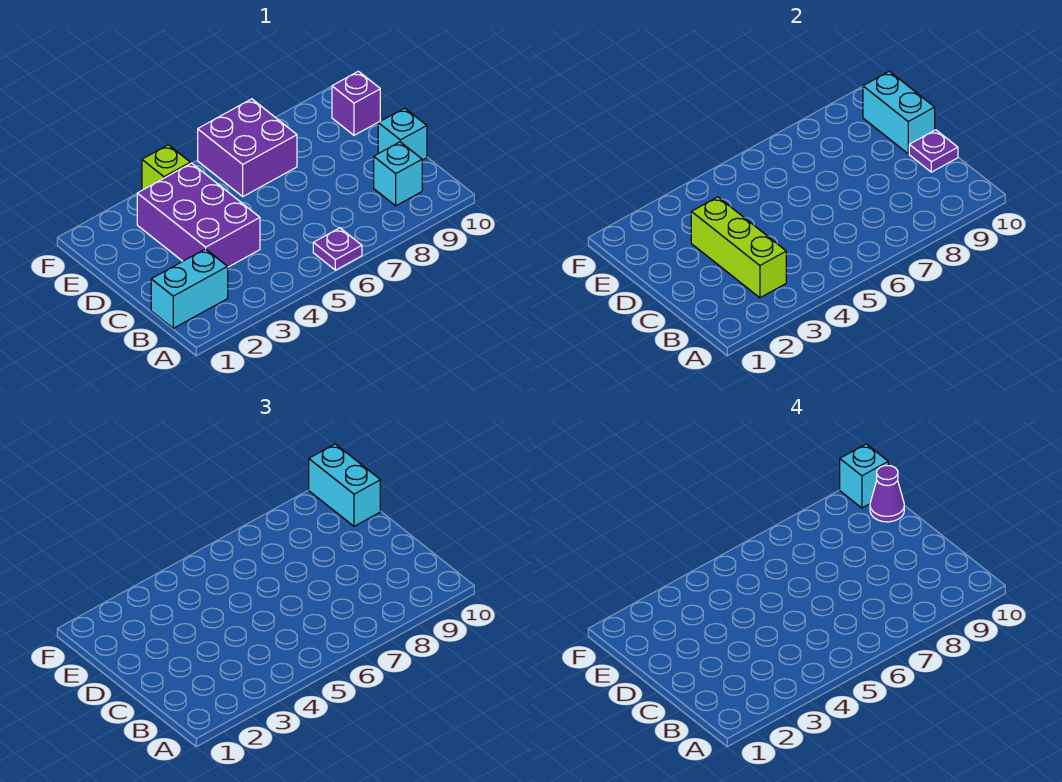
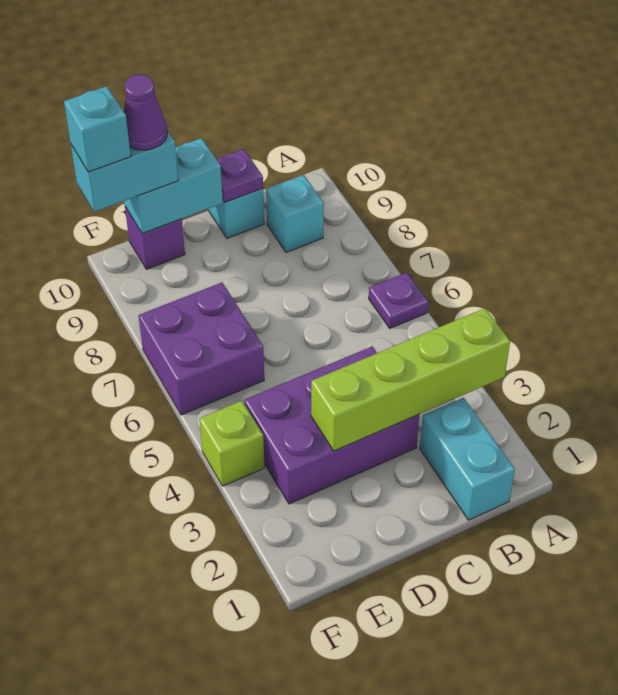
lime 1x3 brick [691,197,786,298] -> lime 1x4 brick [311,308,510,451]

